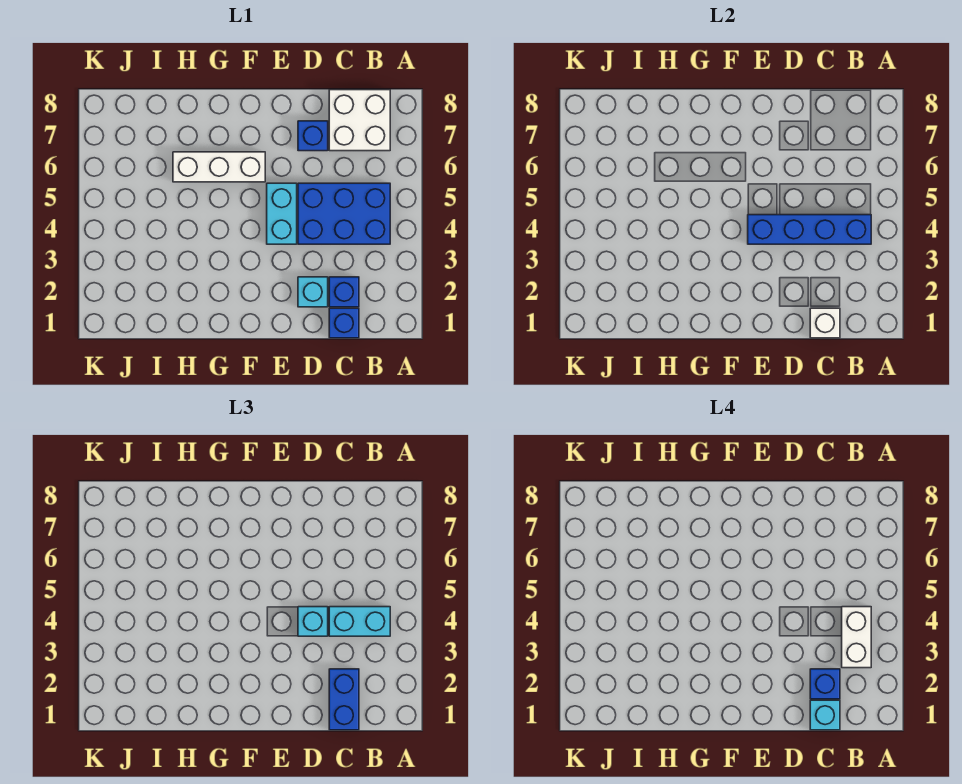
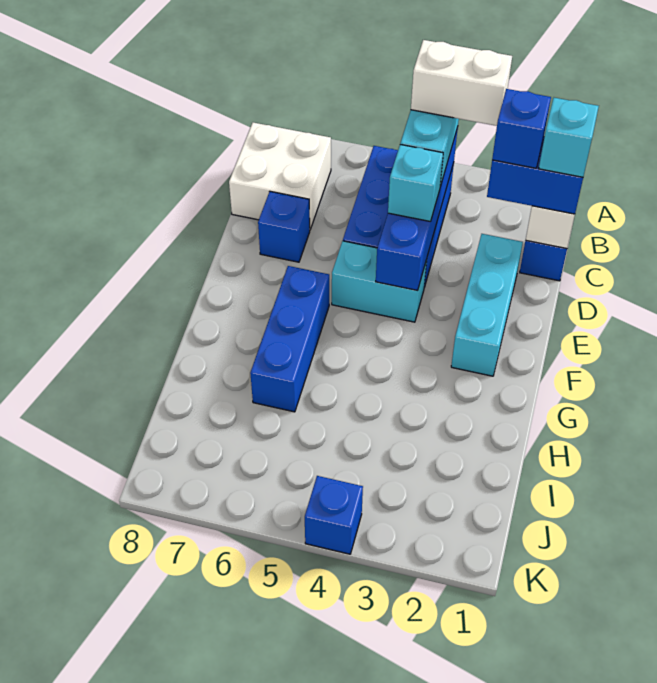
blue 1x1 brick [329,277,359,307] -> blue 1x1 brick moved to [305,476,363,554]
cyan 1x1 brick [298,277,328,307] -> cyan 1x3 brick [451,234,523,376]
white 1x3 brick [173,152,265,182] -> blue 1x3 brick [250,266,329,412]

